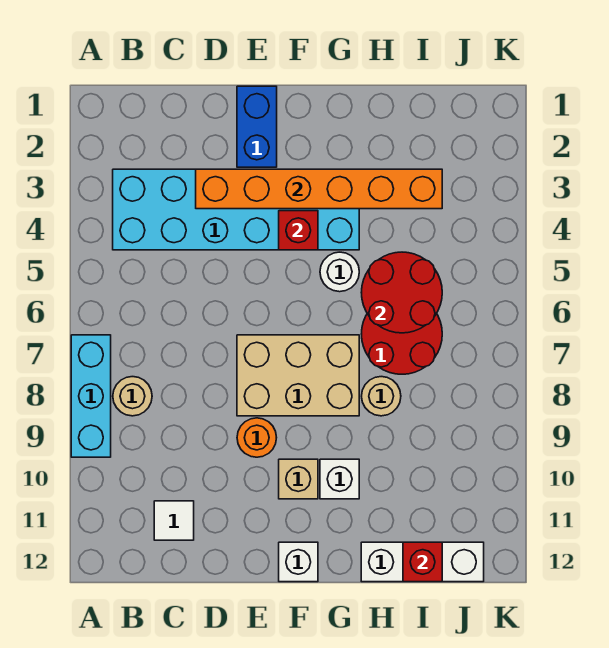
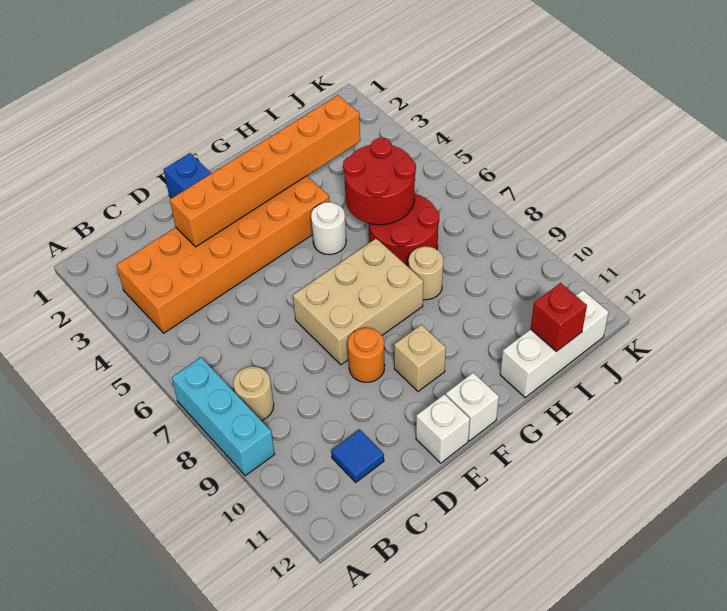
cyan 2x6 brick [113,169,359,250] -> orange 2x6 brick [117,176,330,333]
white 1x1 tile [154,501,194,540] -> blue 1x1 tile [331,429,384,482]
red 1x1 brick [279,211,318,250] -> none
white 1x1 brick [320,459,359,499] -> white 1x1 brick moved to [416,394,470,463]

